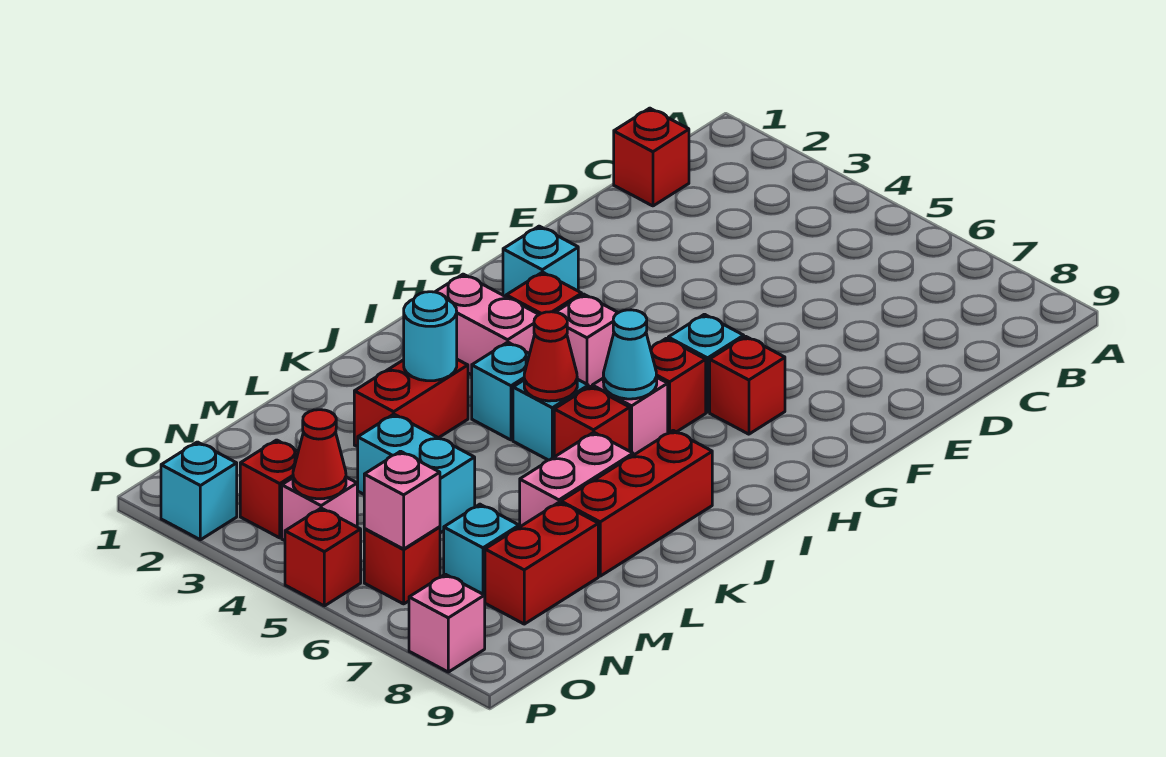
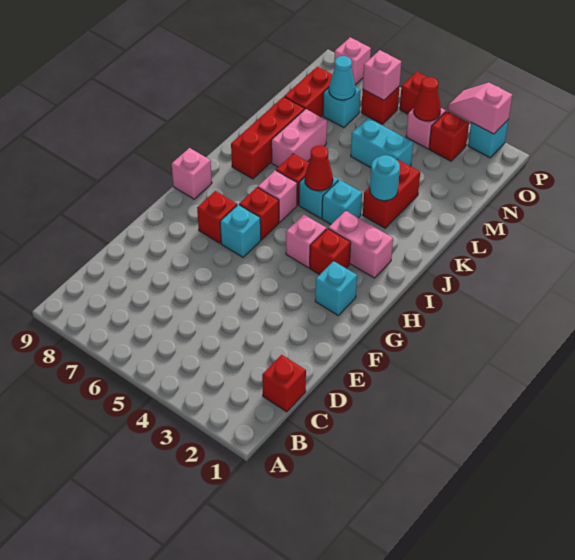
none -> pink 1x1 brick [172,148,212,199]
cyan 1x1 cone [603,310,657,399] -> cyan 1x1 cone moved to [329,56,356,100]
none -> pink 1x2 slope [448,83,512,134]

